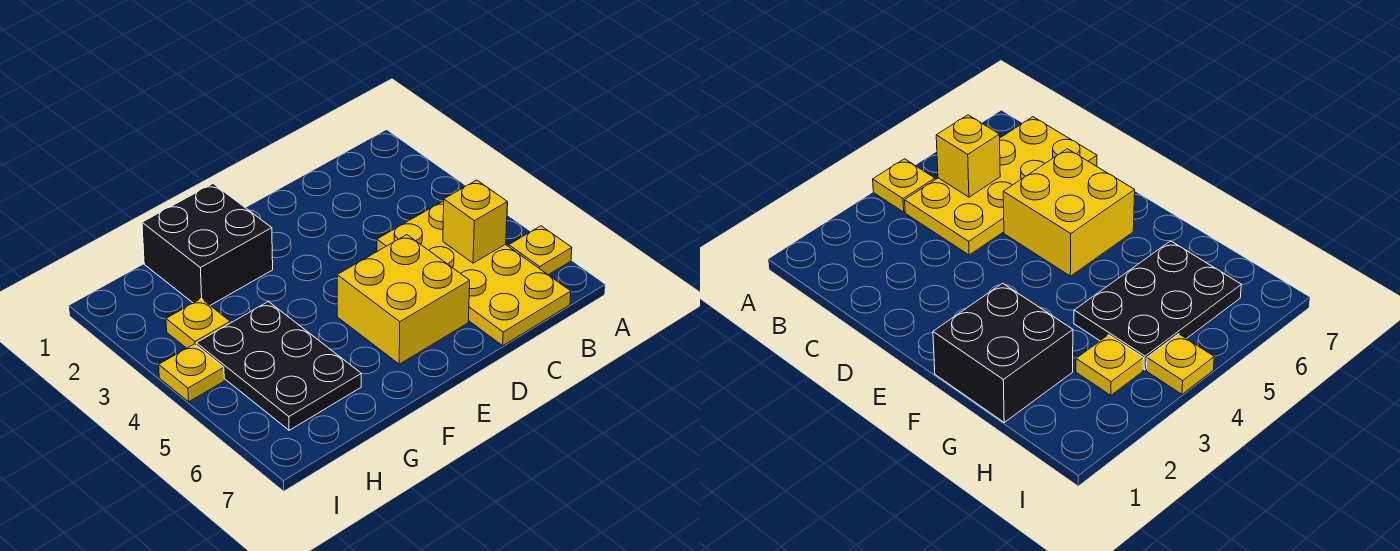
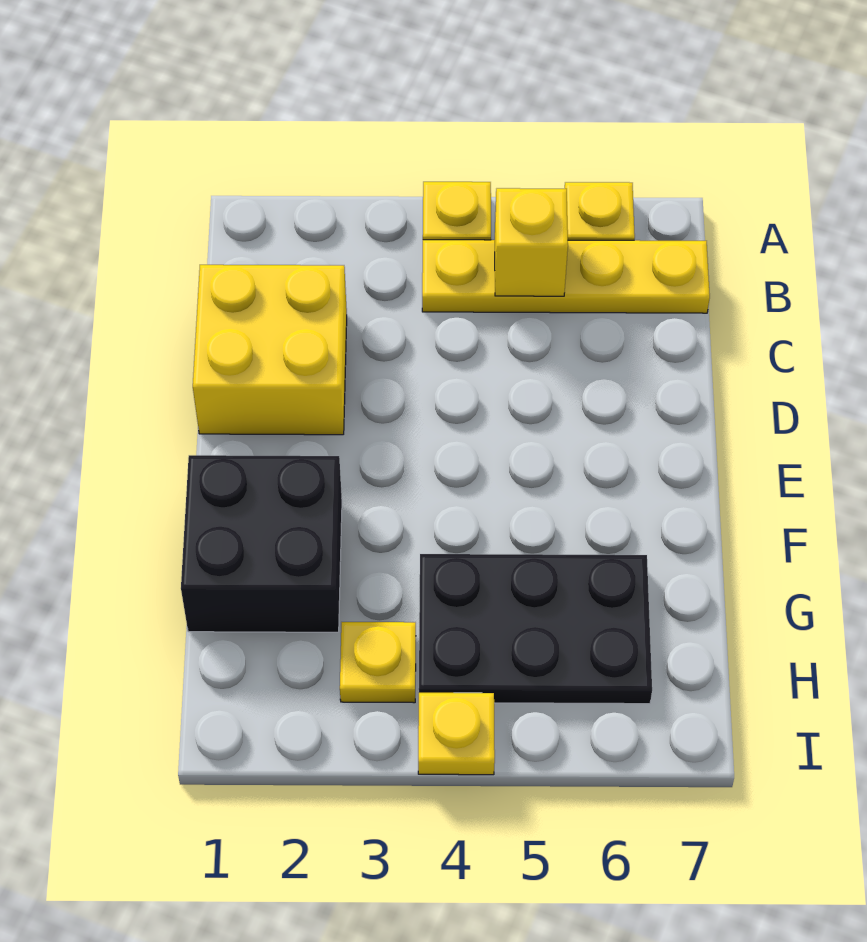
yellow 2x4 plate [377,201,571,346] -> yellow 1x4 plate [422,240,710,313]
yellow 2x2 brick [337,235,470,364] -> yellow 2x2 brick moved to [193,265,347,435]

